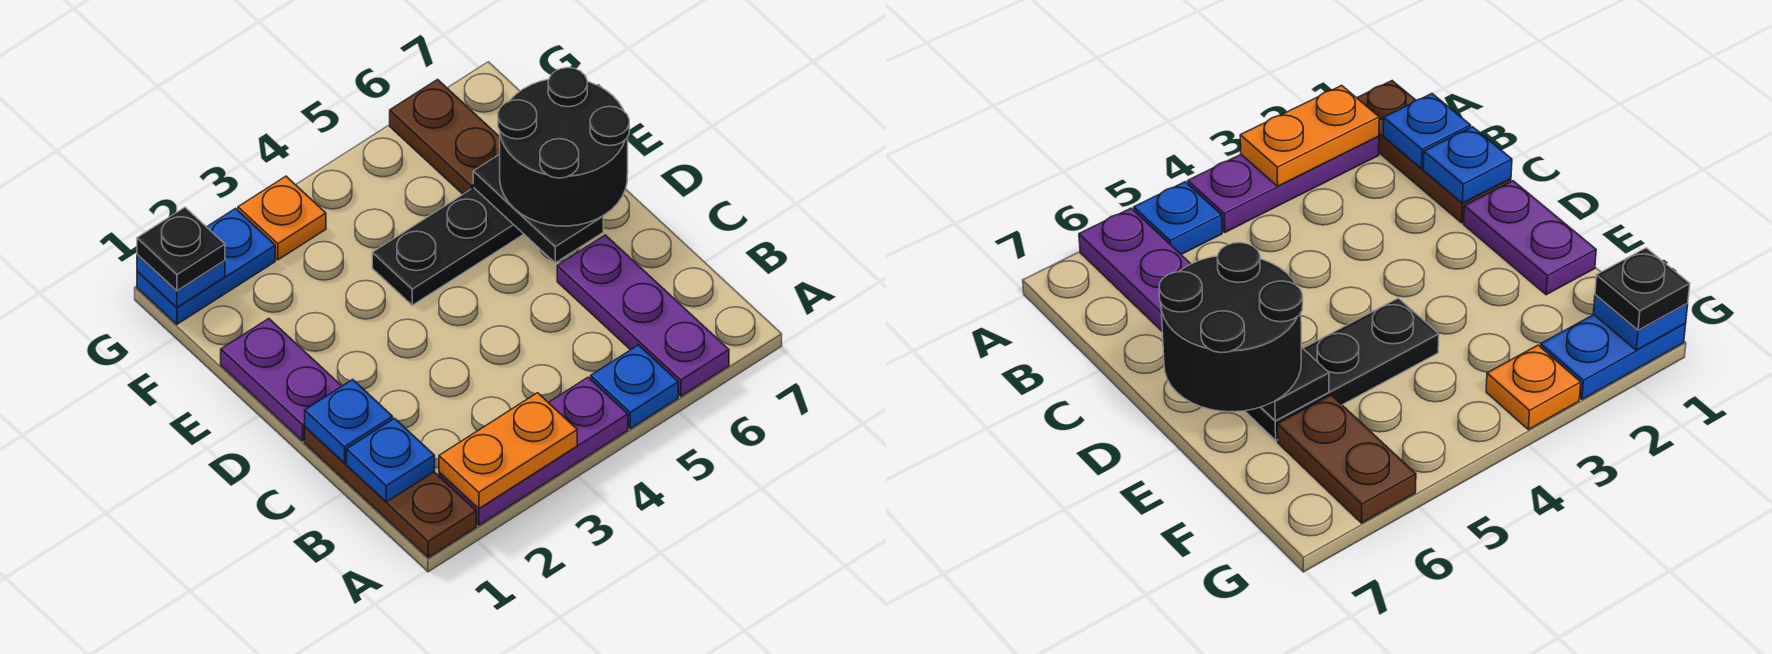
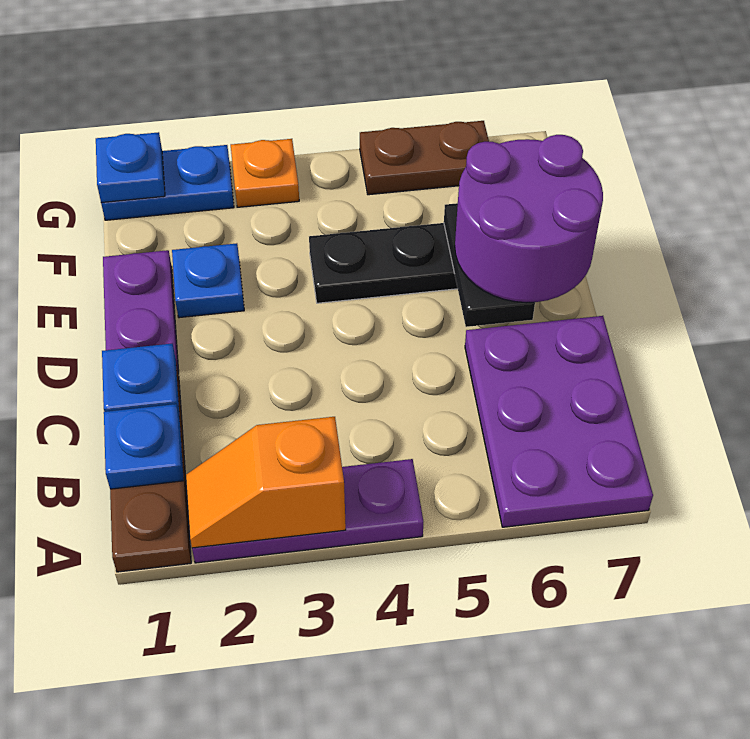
orange 1x2 plate [439,393,577,508] -> orange 1x2 slope [186,417,346,548]
blue 1x1 plate [591,345,678,429] -> blue 1x1 plate moved to [172,243,244,318]
purple 1x3 plate [557,235,729,396] -> purple 2x3 plate [465,316,653,527]
black 2x2 round brick [498,68,629,226] -> purple 2x2 round brick [455,135,603,303]
brown 1x2 plate [390,80,500,194] -> brown 1x2 plate turned to [360,121,489,195]
black 1x1 plate [137,207,225,291] -> none

